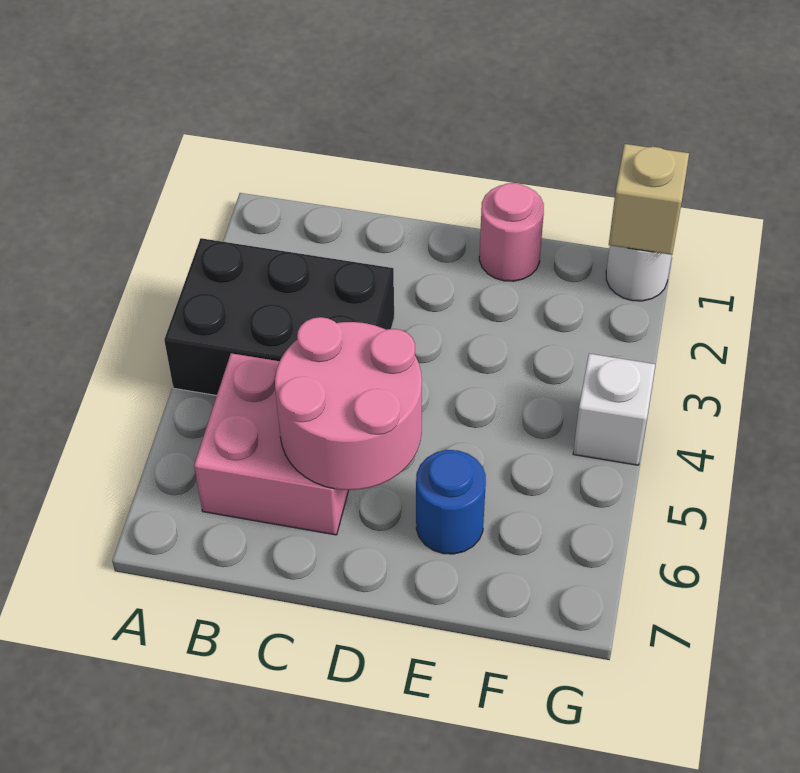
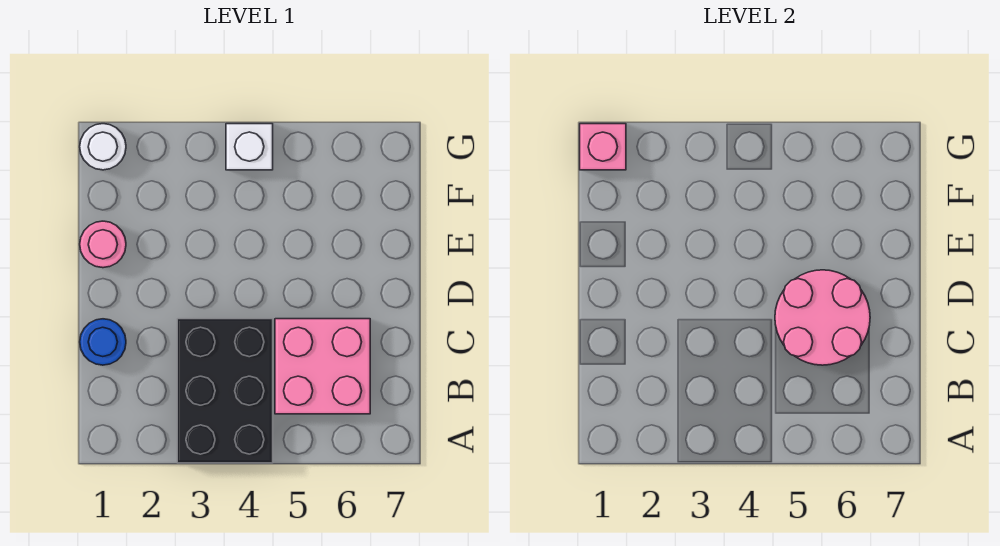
blue 1x1 round brick [416,450,486,554] -> blue 1x1 round brick moved to [80,319,126,365]
tan 1x1 brick [609,144,689,255] -> pink 1x1 brick [580,124,626,170]

